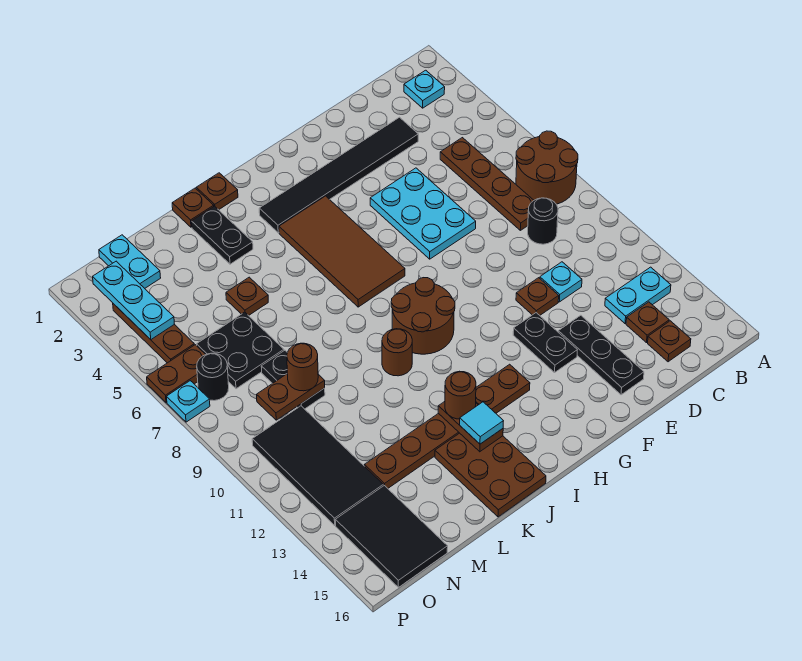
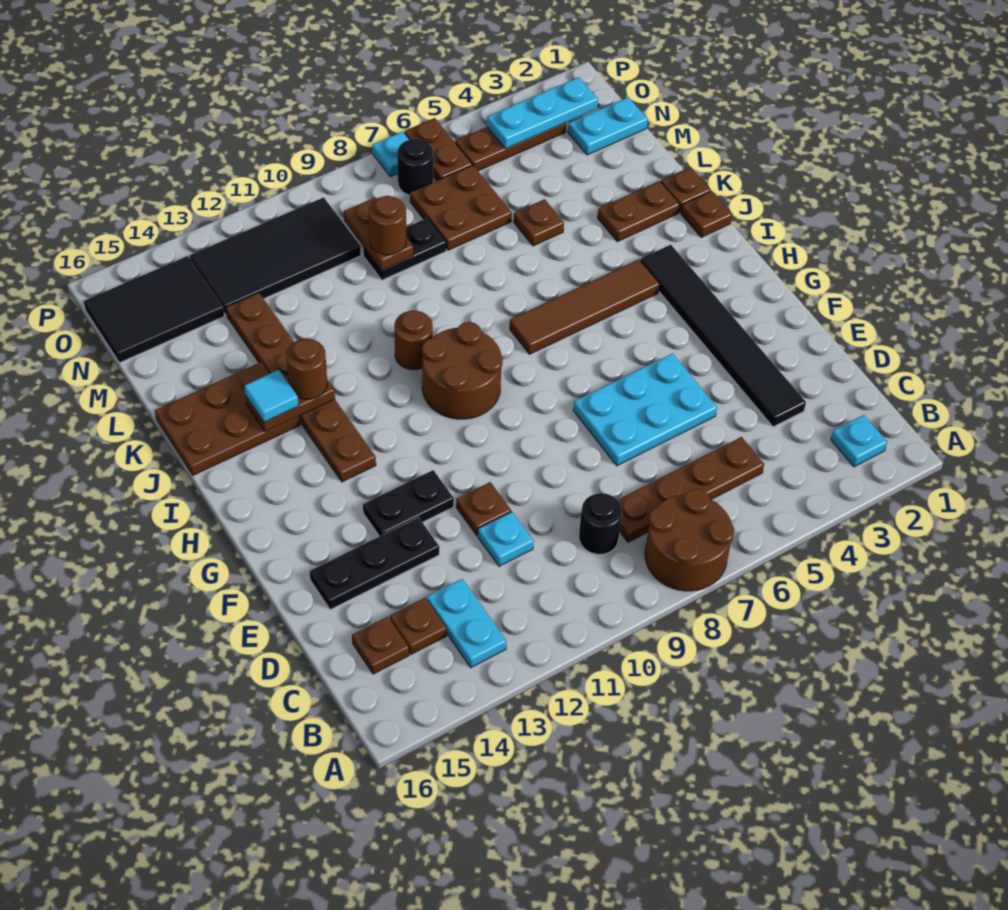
brown 2x4 tile [279,196,405,307] -> brown 1x4 tile [510,260,660,354]
black 1x2 plate [192,206,253,264] -> brown 1x2 plate [598,181,680,242]
black 2x2 plate [197,312,284,389] -> brown 2x2 plate [410,165,512,250]

